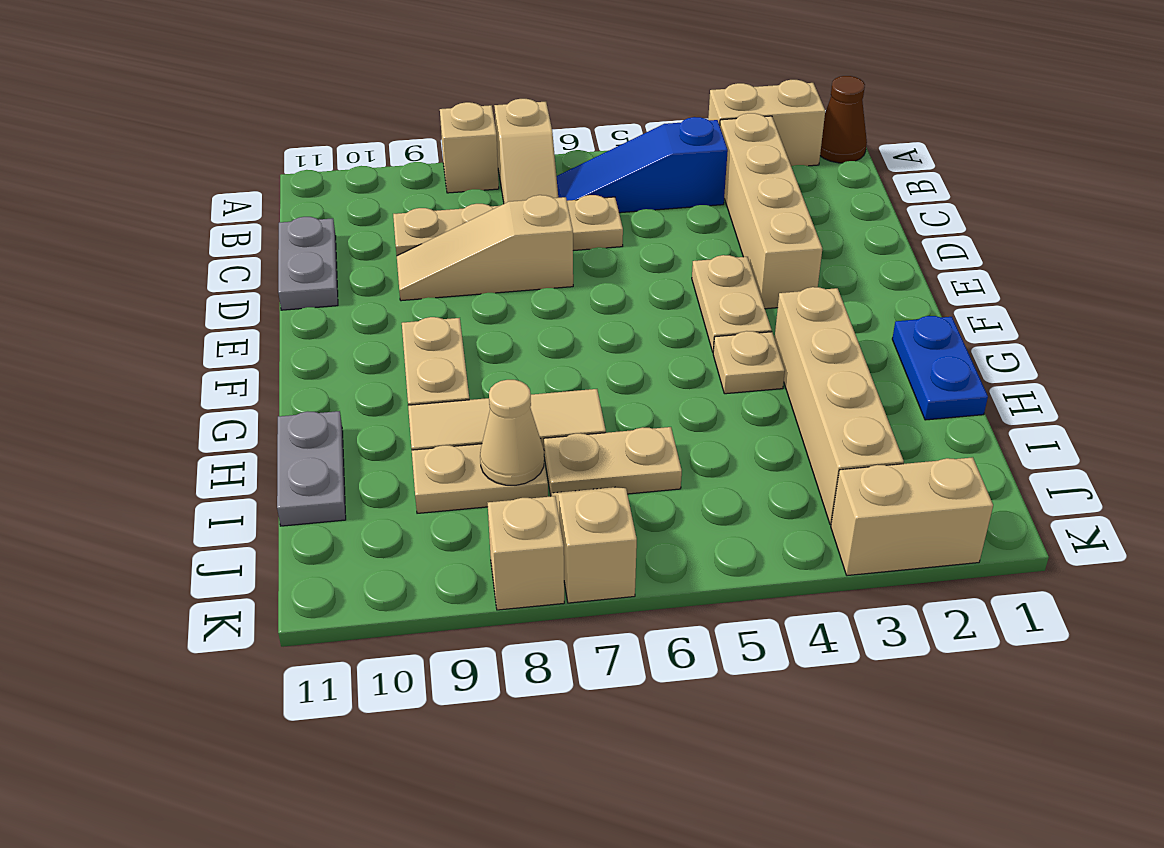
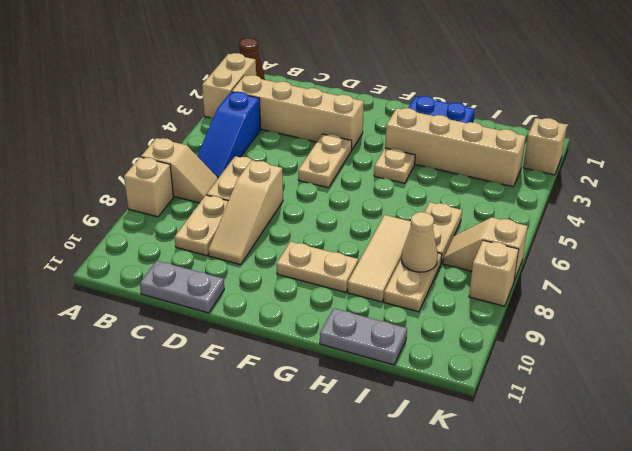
tan 1x2 plate [692,255,772,352] -> tan 1x2 plate turned to [298,134,352,188]
tan 1x2 brick [831,457,993,576] -> tan 1x1 brick [523,118,567,175]

